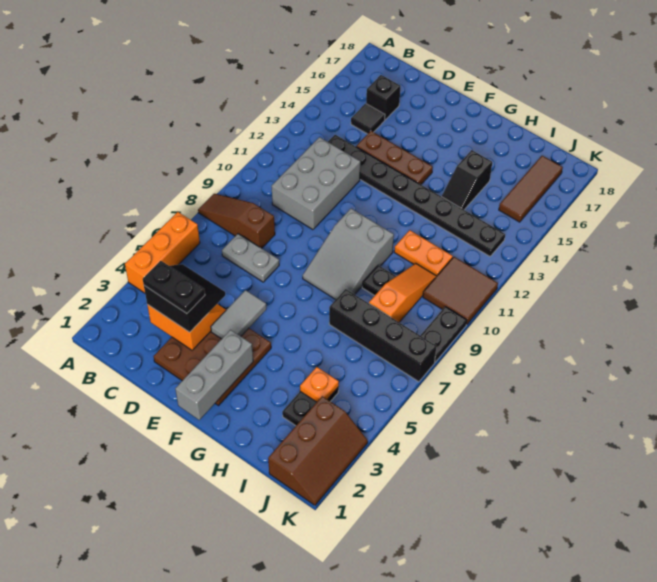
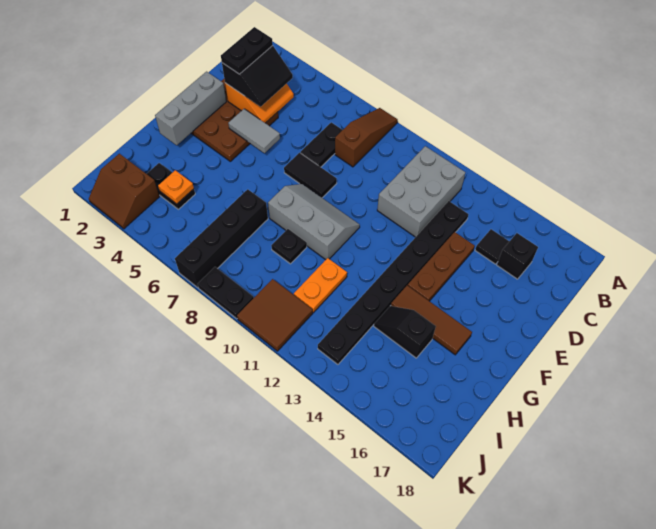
orange 1x3 brick [125,212,200,293] -> none
grey 1x2 plate [222,234,279,282] -> black 1x2 plate [300,122,342,167]
grey 2x3 brick [272,137,360,230] -> grey 2x3 brick turned to [377,146,465,237]
none -> black 1x2 tile [284,153,337,198]
grey 1x3 brick [175,330,253,420] -> grey 1x3 brick turned to [155,72,226,145]
grey 2x3 slope [303,209,394,300] -> grey 2x3 slope turned to [268,184,360,260]
orange 1x3 slope [369,264,436,322] -> none
brown 2x3 slope [268,396,368,505] -> brown 2x2 slope [89,154,160,229]
brown 1x3 tile [499,156,563,222] -> brown 1x3 tile moved to [391,285,472,355]

